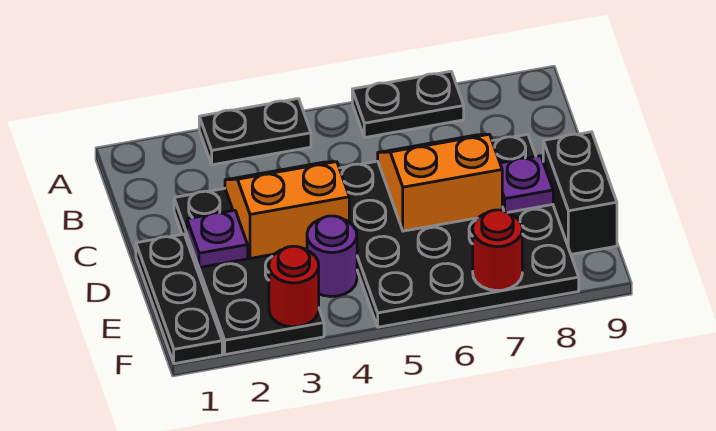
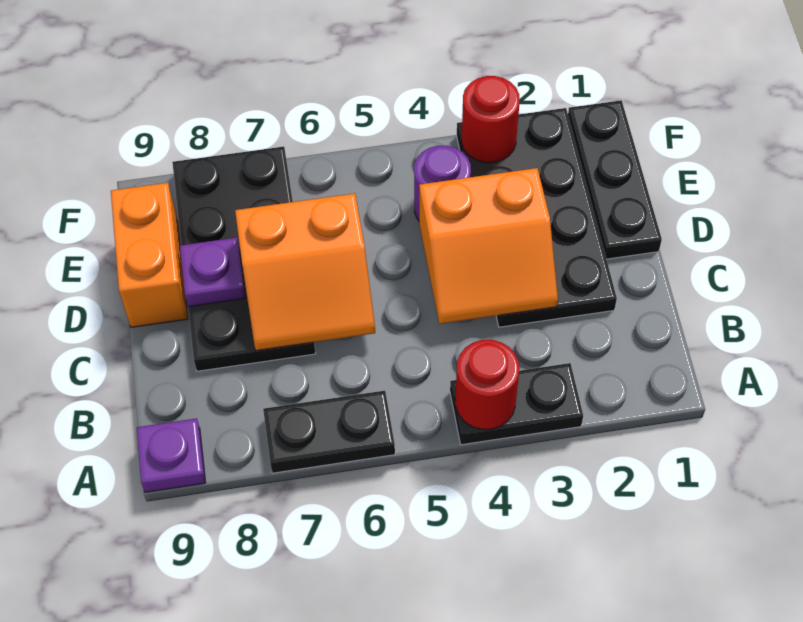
black 4x4 plate [339,134,579,327] -> black 2x4 plate [172,147,316,371]
purple 1x1 plate [187,210,248,268] -> purple 1x1 plate moved to [137,418,206,492]
black 1x2 brick [543,132,617,254] -> orange 1x2 brick [111,183,188,327]
red 1x1 round brick [473,210,522,291] -> red 1x1 round brick moved to [455,340,519,429]

